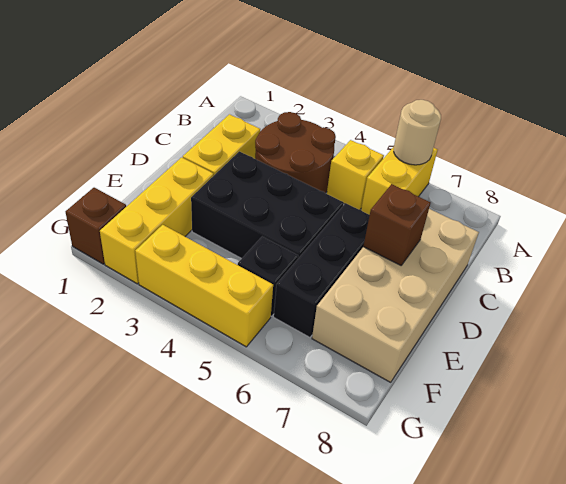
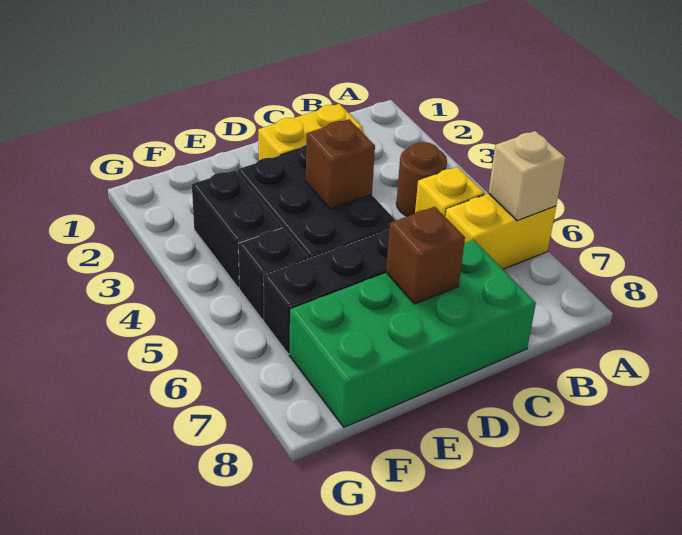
tan 1x1 round brick [394,100,441,165] -> tan 1x1 brick [488,131,566,221]
brown 2x2 round brick [255,112,336,193] -> brown 1x1 round brick [396,142,447,216]
tan 2x4 brick [312,209,479,382] -> green 2x4 brick [289,240,536,427]
yellow 1x3 brick [100,157,214,284] -> none
none -> black 1x2 brick [192,170,282,288]
brown 1x1 brick [66,188,126,264] -> brown 1x1 brick moved to [306,119,375,209]
yellow 1x3 brick [135,225,273,347] -> none

